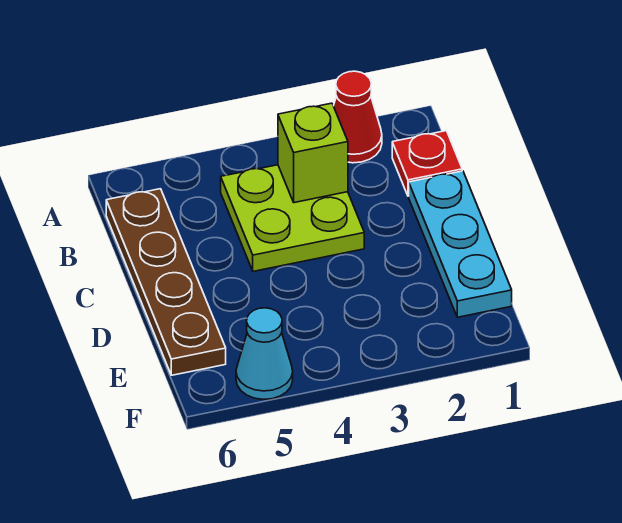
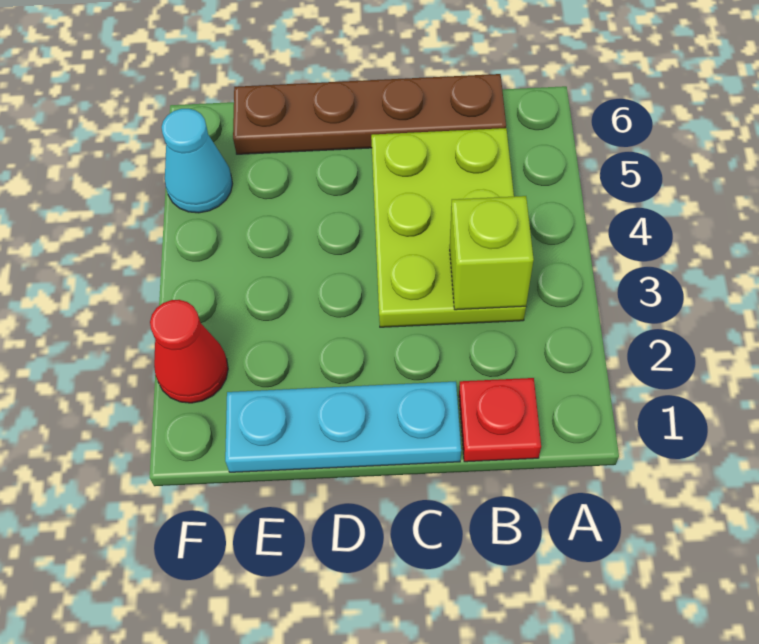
red 1x1 cone [334,71,382,163] -> red 1x1 cone moved to [150,300,228,403]
lime 2x2 plate [221,165,364,271] -> lime 2x3 plate [371,128,526,327]

